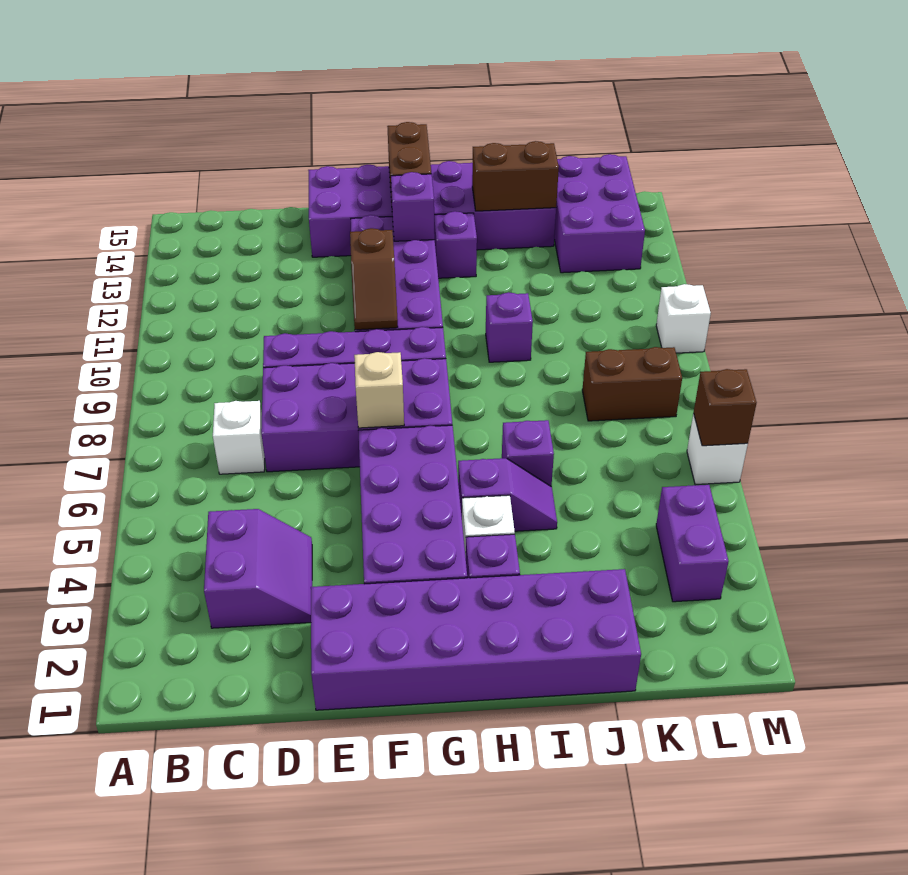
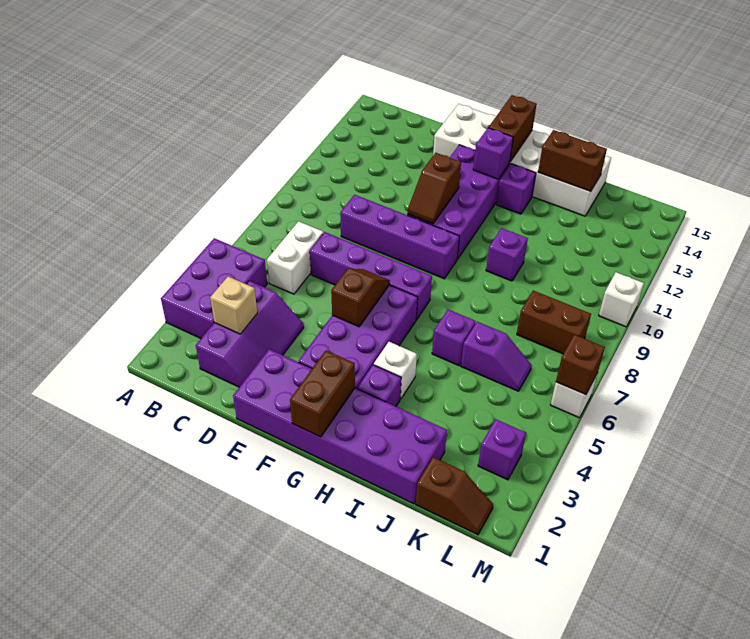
purple 2x2 slope [204,509,312,628] -> purple 2x3 slope [196,281,304,387]
white 1x1 brick [213,401,265,474] -> white 1x2 brick [267,221,323,294]
purple 2x4 brick [261,358,452,472] -> purple 1x4 brick [310,232,432,320]
purple 2x6 brick [308,161,556,257] -> white 2x6 brick [433,104,611,216]
none -> brown 1x2 slope [331,269,390,327]
tan 1x1 brick [354,352,404,428] -> tan 1x1 brick moved to [210,276,257,334]
none -> brown 1x2 brick [290,351,355,437]
purple 1x2 slope [458,458,557,531] -> purple 1x2 slope moved to [461,322,532,391]
none -> brown 1x2 slope [416,457,493,535]
purple 2x3 brick [554,154,645,273] -> purple 2x3 brick moved to [161,238,267,338]
purple 1x2 brick [656,485,729,602] -> purple 1x1 brick [478,420,526,480]

